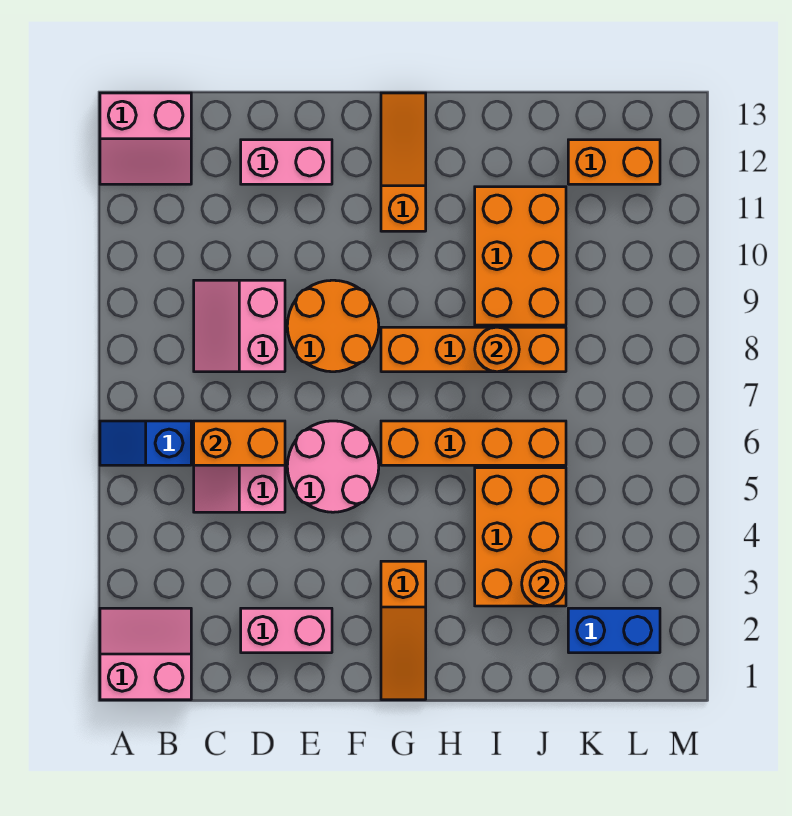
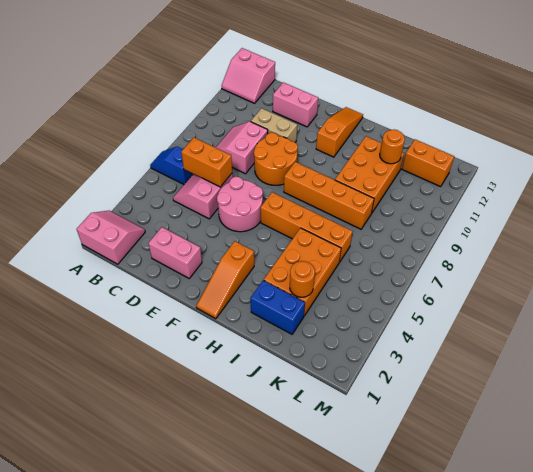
none -> tan 1x2 brick [251,108,297,142]
orange 1x1 round brick [475,327,519,372] -> orange 1x1 round brick moved to [380,130,405,164]
blue 1x2 brick [568,608,660,653] -> blue 1x2 brick moved to [250,280,305,334]

